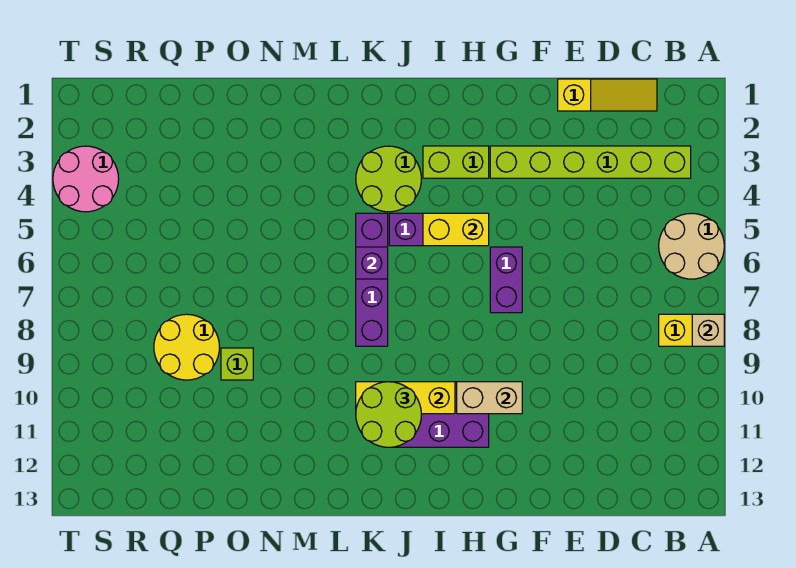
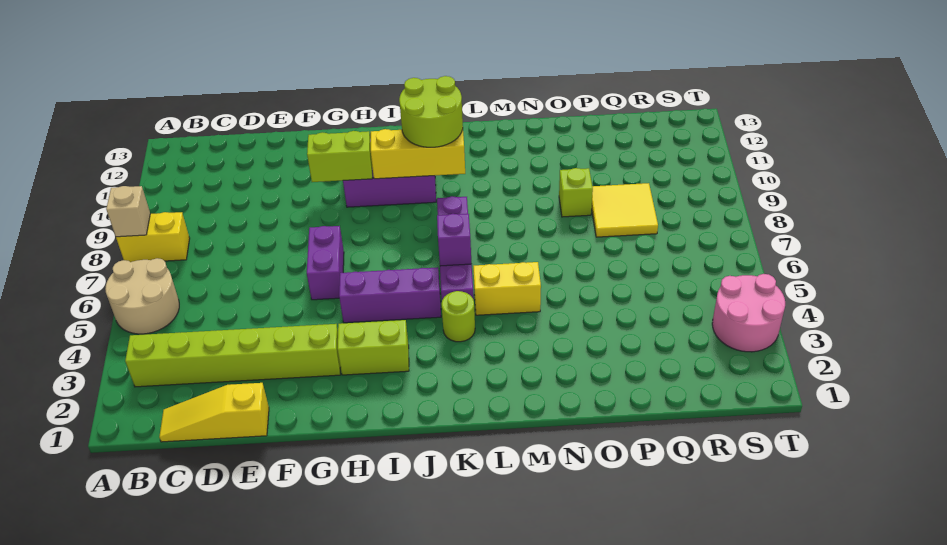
tan 1x2 brick [457,382,522,414] -> lime 1x2 brick [307,131,372,182]
yellow 1x2 brick [423,213,489,246] -> yellow 1x2 brick moved to [473,262,541,315]
lime 2x2 round brick [356,146,421,212] -> lime 1x1 round brick [442,291,475,342]
yellow 2x2 round brick [154,314,220,380] -> yellow 2x2 tile [592,183,658,237]

